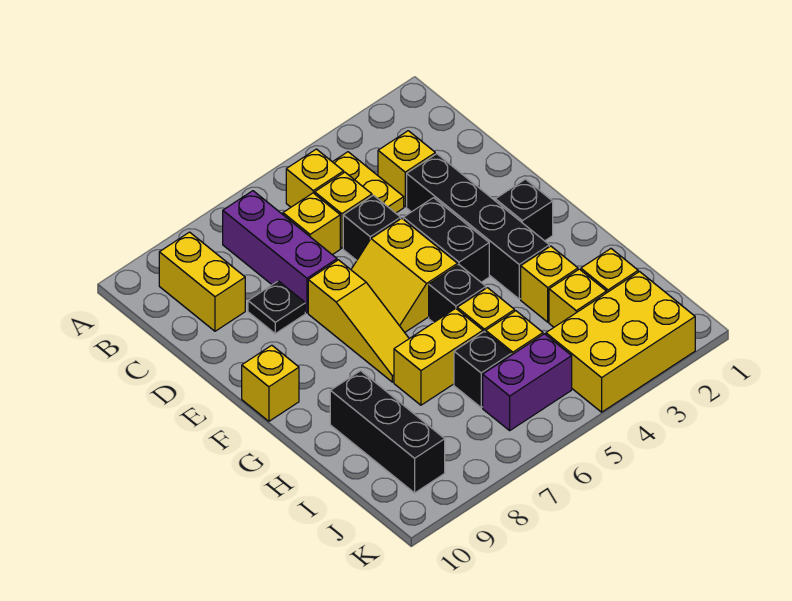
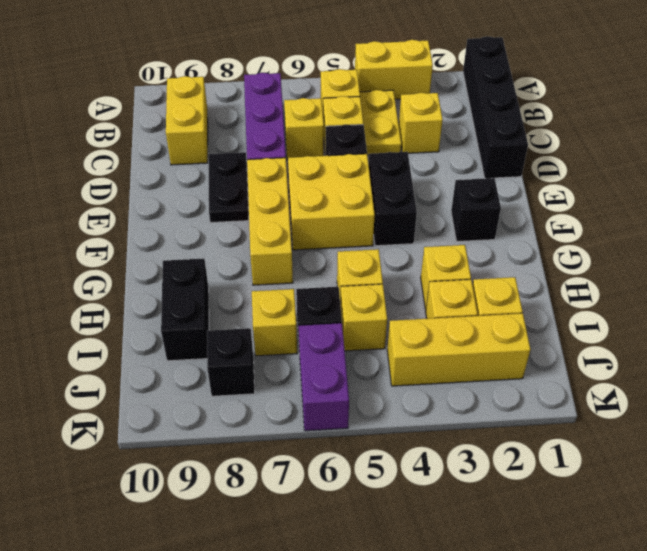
black 1x4 brick [407,154,549,299] -> black 1x4 brick moved to [463,36,528,178]
black 1x1 plate [248,281,305,334] -> black 1x2 plate [208,152,249,223]
yellow 2x2 slope [351,218,458,332] -> yellow 2x2 brick [288,154,375,250]
yellow 1x3 slope [308,260,409,382] -> yellow 1x3 brick [247,158,293,285]
yellow 1x1 brick [242,345,299,421] -> yellow 1x1 brick moved to [252,289,297,356]
black 1x1 brick [429,265,486,323] -> black 1x1 brick moved to [207,328,255,396]
yellow 1x2 brick [394,308,483,405] -> yellow 1x2 brick moved to [355,40,433,99]
black 1x3 brick [330,371,445,493] -> black 1x2 brick [161,258,209,361]
yellow 2x3 brick [546,272,695,412] -> yellow 1x3 brick [387,313,531,386]
purple 1x2 brick [483,334,572,430] -> purple 1x2 brick turned to [299,323,349,431]

